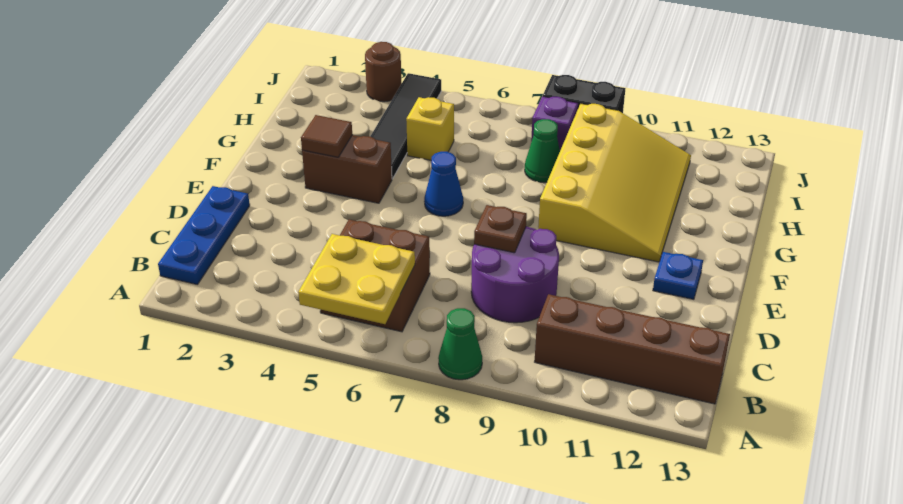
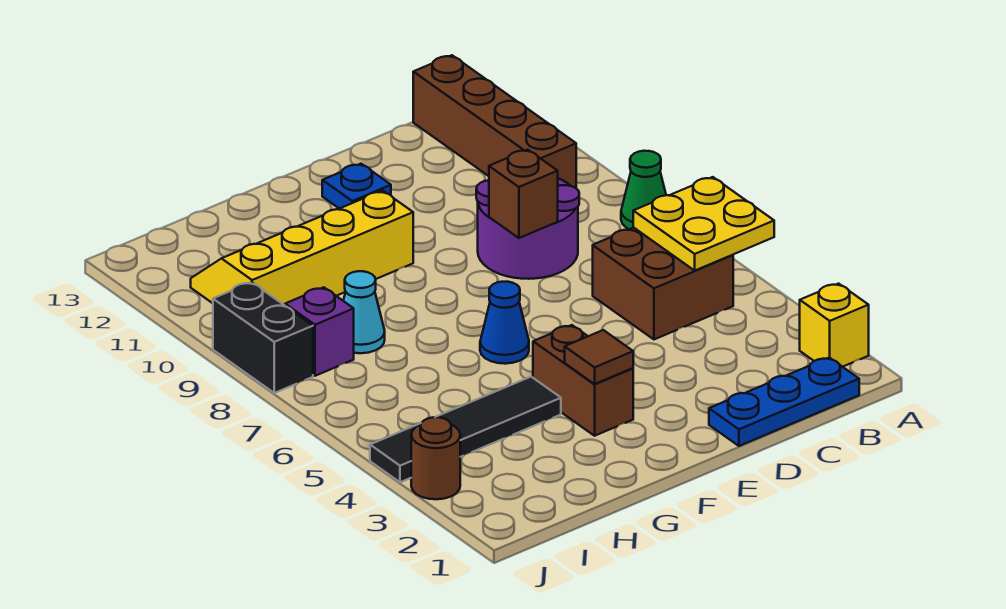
brown 1x1 plate [474,205,527,253] -> brown 1x1 brick [489,150,558,238]
yellow 3x4 slope [538,103,691,262] -> yellow 2x4 slope [191,191,413,305]
yellow 1x1 brick [406,97,454,160] -> yellow 1x1 brick moved to [800,284,869,367]
green 1x1 cone [525,119,560,183] -> cyan 1x1 cone [343,271,385,353]

